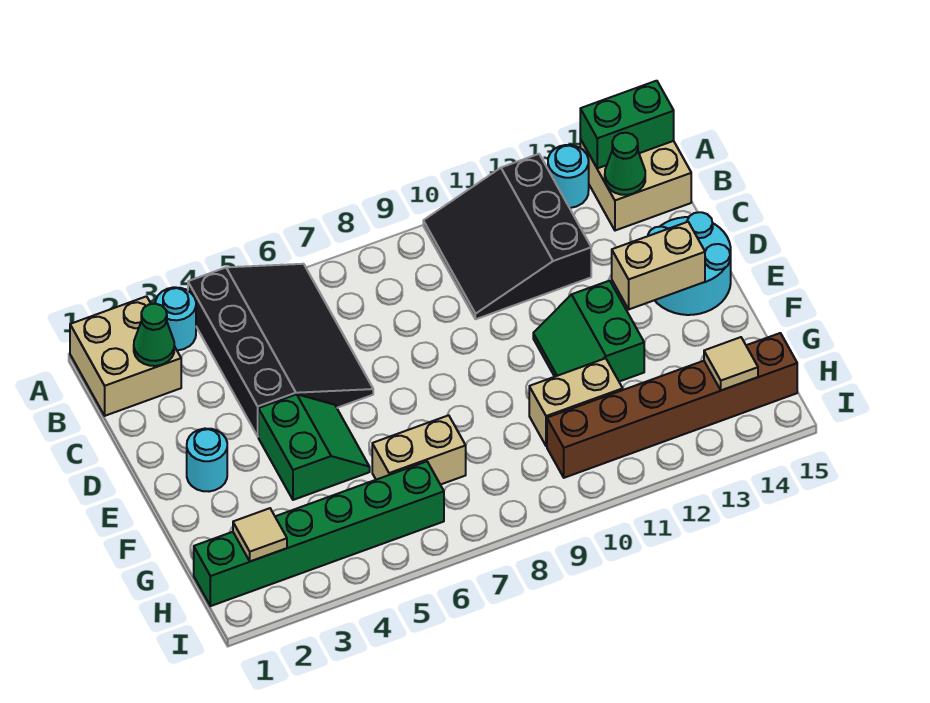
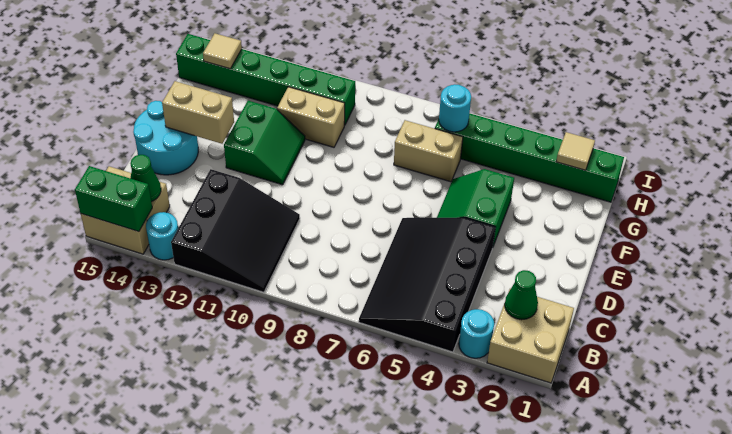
cyan 1x1 round brick [187,429,227,491] -> cyan 1x1 round brick moved to [439,84,471,132]
brown 1x6 brick [547,333,797,478] -> green 1x6 brick [176,34,355,125]

